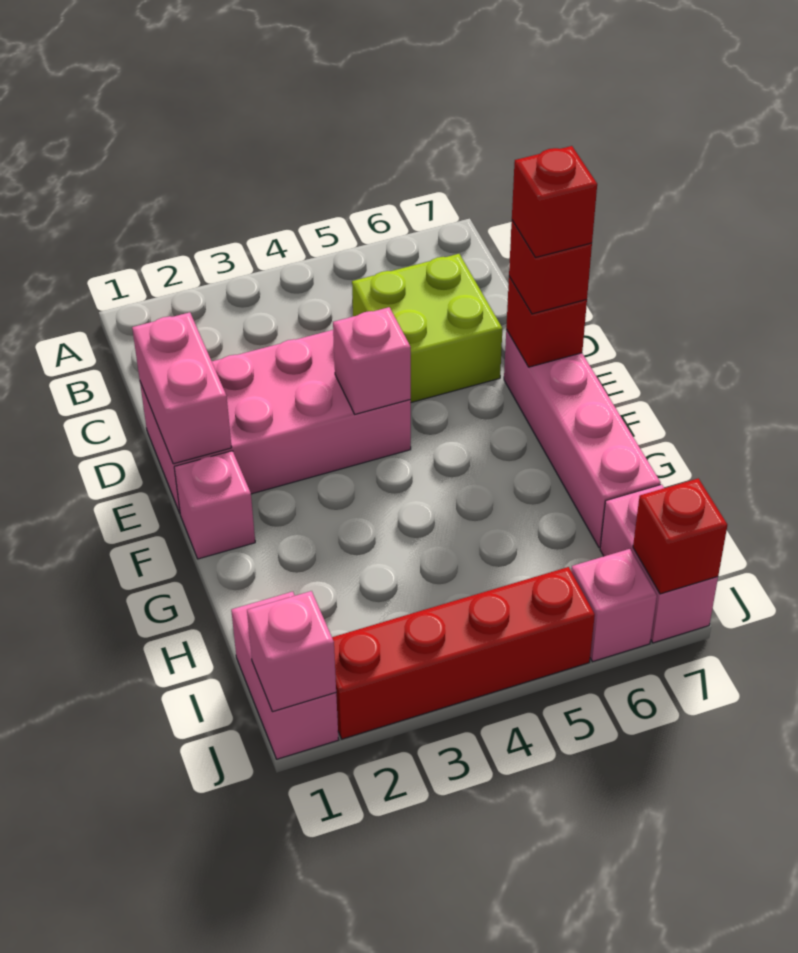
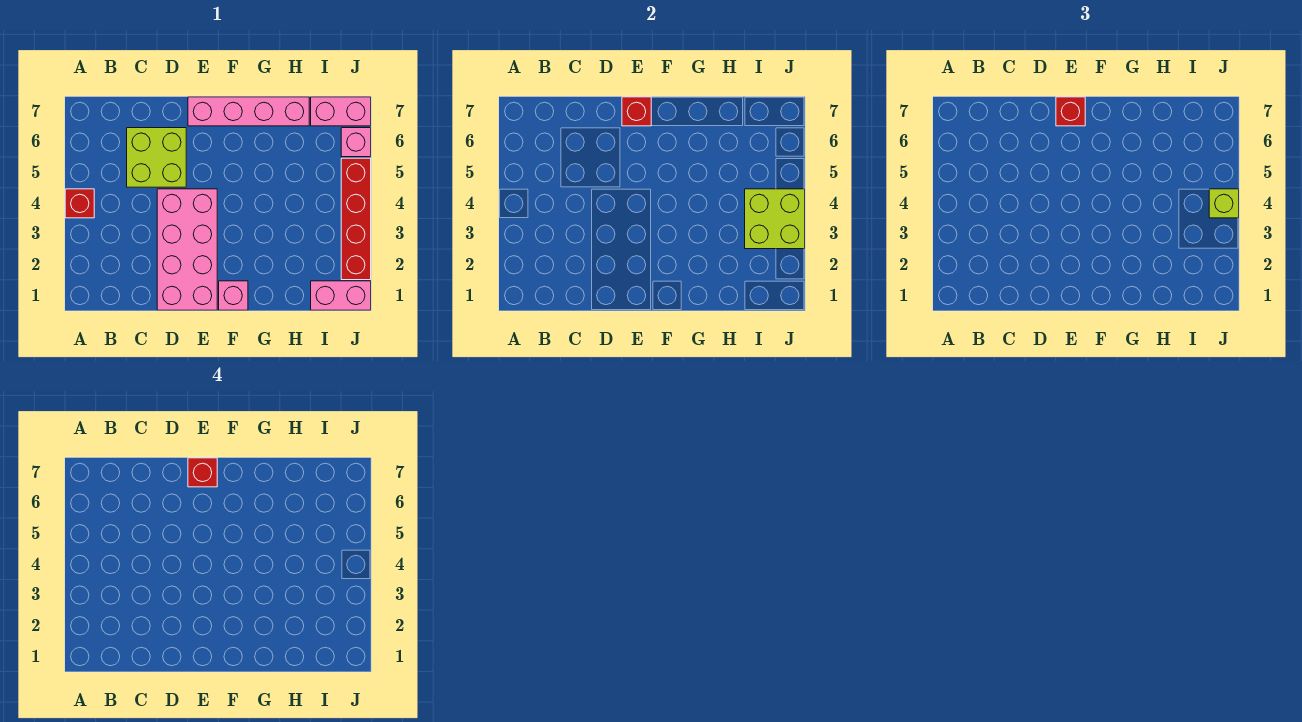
pink 1x2 brick [132,312,232,464] -> none
pink 1x1 brick [333,307,411,414] -> none
none -> lime 2x2 brick [745,189,805,249]
pink 1x1 brick [247,591,336,712] -> none
none -> lime 1x1 brick [1209,189,1239,218]
red 1x1 brick [633,478,727,594] -> red 1x1 brick moved to [65,189,94,218]

